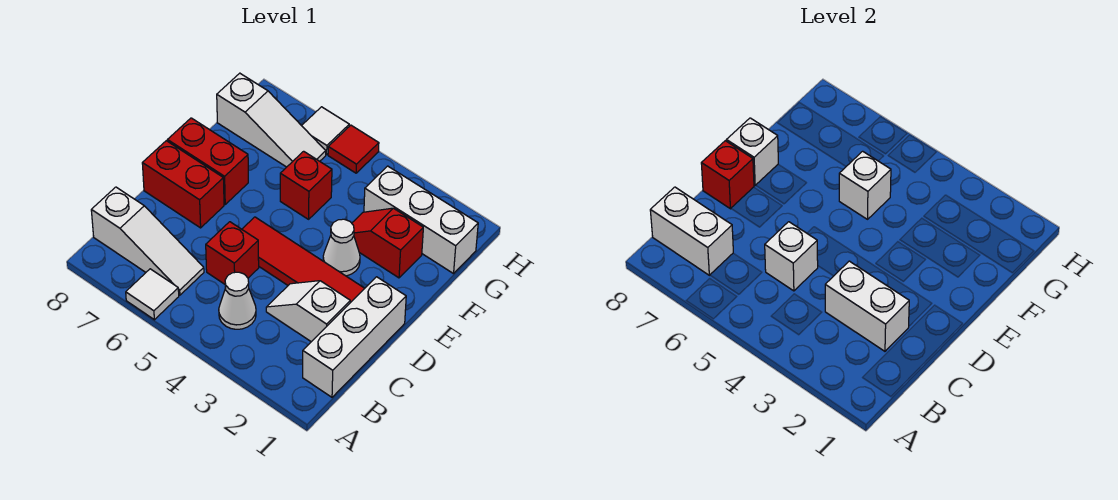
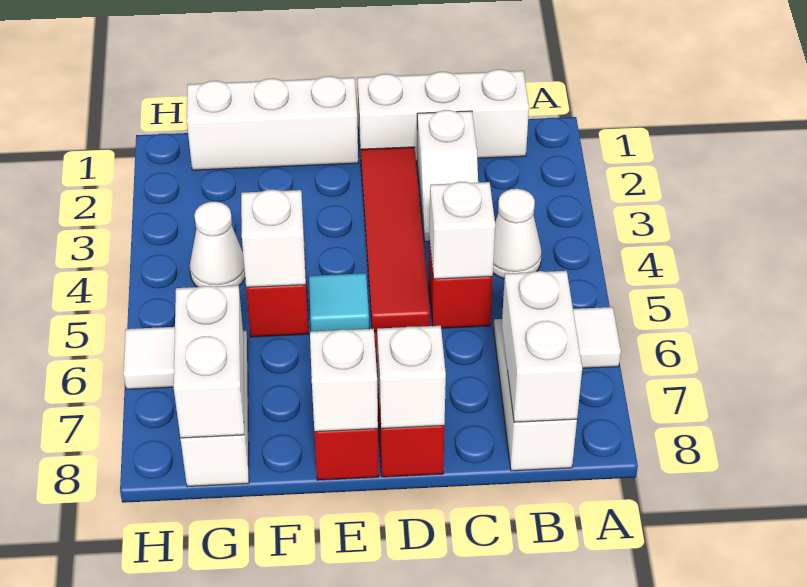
white 1x2 brick [825,261,909,351] -> white 1x2 brick moved to [174,285,244,438]
red 1x1 brick [701,141,754,209] -> white 1x1 brick [377,326,446,429]
white 1x1 cone [323,219,360,276] -> white 1x1 cone moved to [190,202,245,287]
none -> cyan 1x1 tile [309,273,369,331]
red 1x2 slope [352,208,423,278] -> none
white 1x3 brick [364,166,478,274] -> white 1x3 brick turned to [187,76,358,170]
red 1x1 tile [328,125,379,173] -> none

